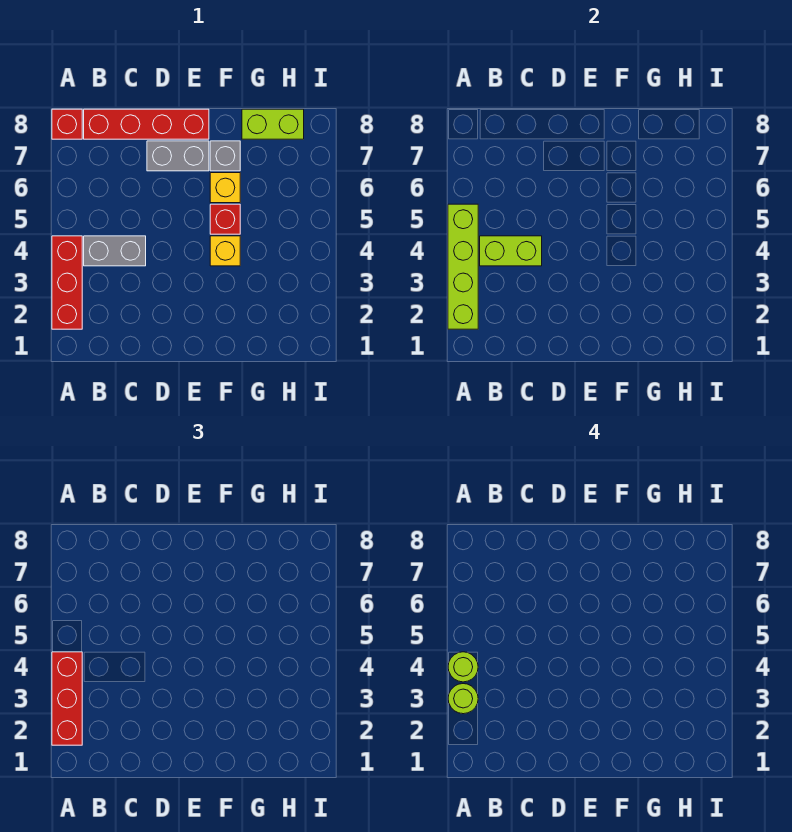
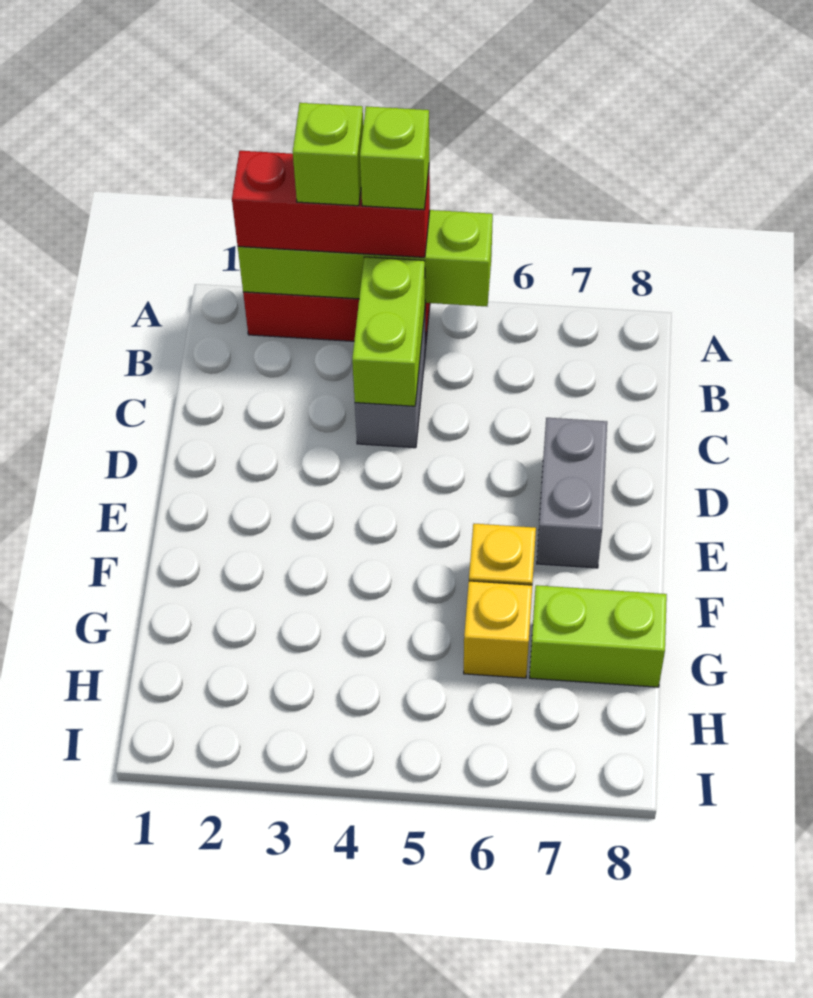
lime 1x1 round brick [448,684,478,714] -> lime 1x1 brick [293,103,363,206]
lime 1x1 round brick [448,652,478,682] -> lime 1x1 brick [360,106,429,210]
red 1x1 brick [52,109,82,139] -> none
red 1x4 brick [84,109,209,139] -> none
yellow 1x1 brick [210,236,240,266] -> yellow 1x1 brick moved to [464,581,532,678]
red 1x1 brick [210,204,240,234] -> none
grey 1x1 brick [210,141,240,171] -> none
lime 1x2 brick [242,109,304,139] -> lime 1x2 brick turned to [530,585,667,687]

